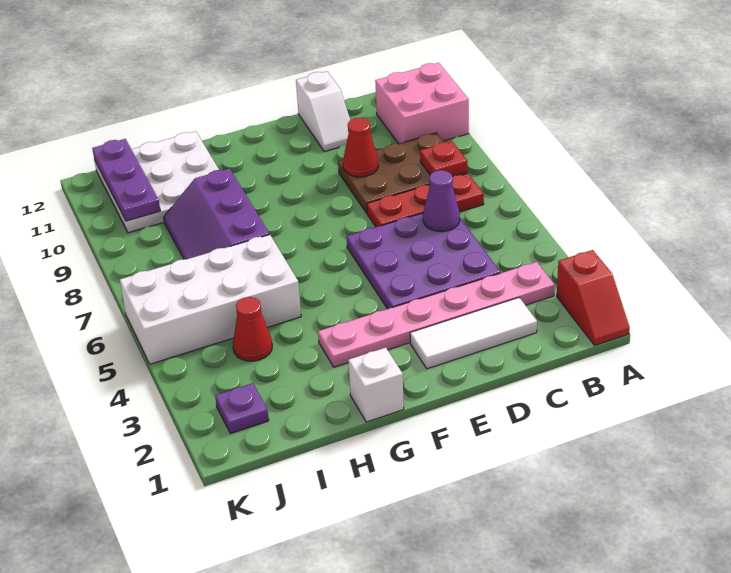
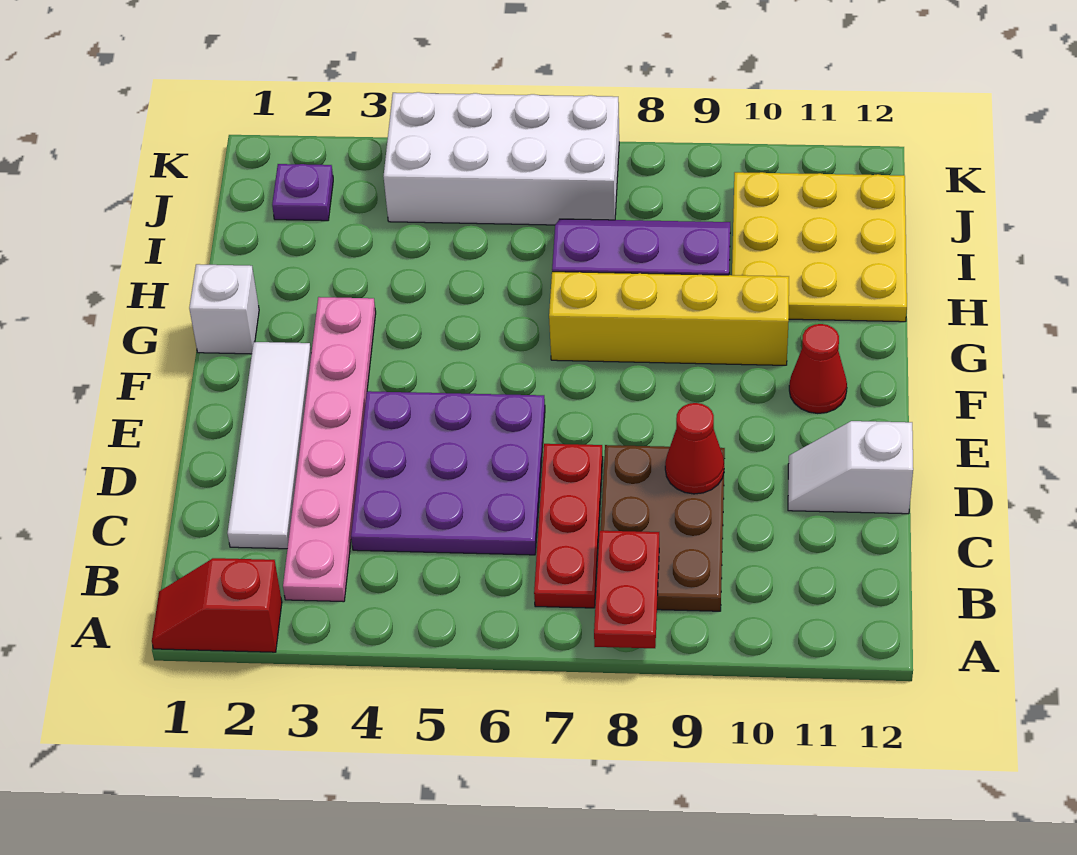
pink 2x2 brick [375,63,469,144] -> none
red 1x1 plate [420,141,467,176] -> red 1x2 plate [594,531,659,648]
white 1x3 tile [410,298,537,369] -> white 1x4 tile [228,342,311,549]
purple 1x1 cone [423,170,460,232] -> none
none -> yellow 1x4 brick [549,272,789,365]
white 2x4 brick [120,235,301,364] -> white 2x4 brick turned to [384,92,619,225]
white 3x3 plate [95,131,219,233] -> yellow 3x3 plate [732,172,907,322]
red 1x1 cone [233,297,272,361] -> red 1x1 cone moved to [789,324,847,413]
purple 1x3 plate [92,139,160,221] -> none

